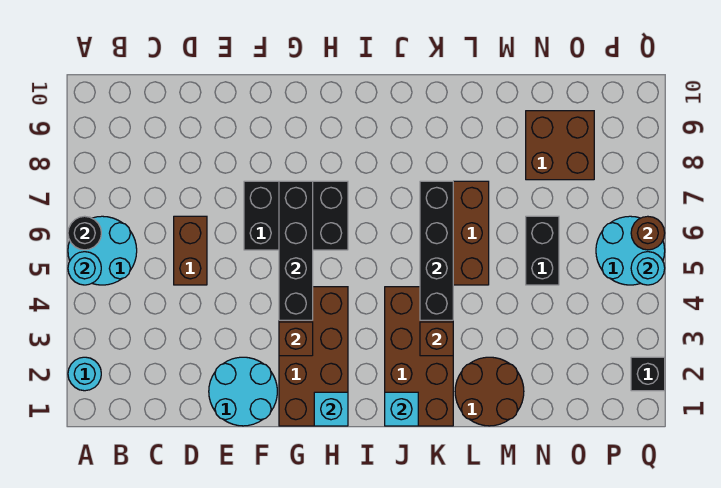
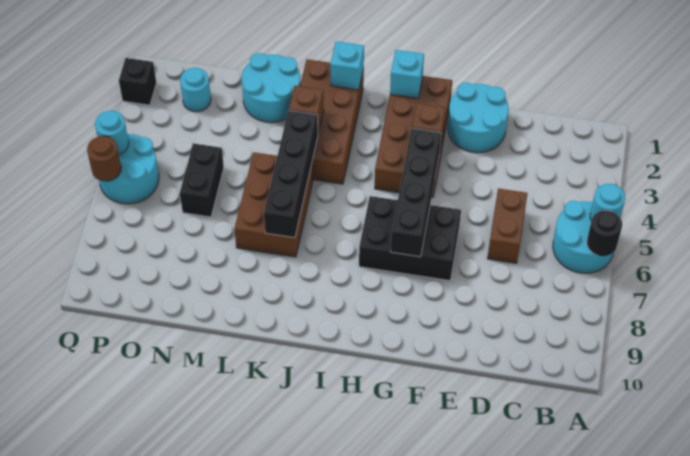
cyan 1x1 round brick [68,357,101,391] -> cyan 1x1 round brick moved to [180,68,211,112]
brown 2x2 round brick [455,357,524,426] -> cyan 2x2 round brick [242,53,300,123]
brown 2x2 brick [526,111,594,180] -> none

